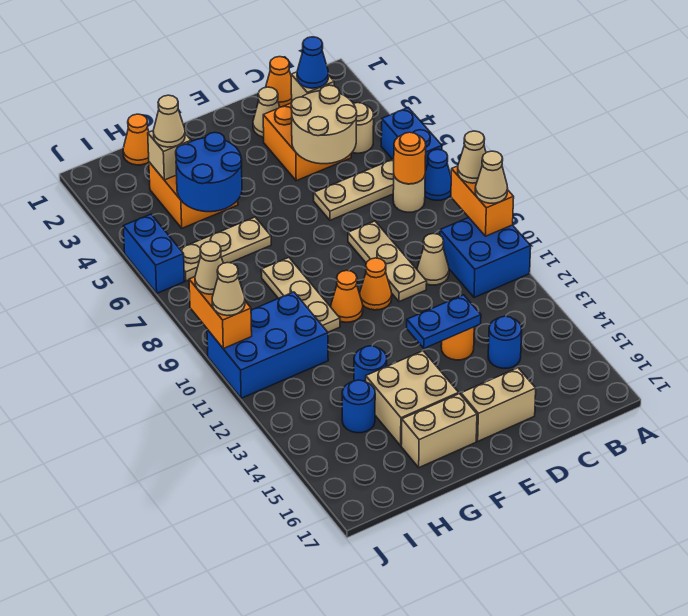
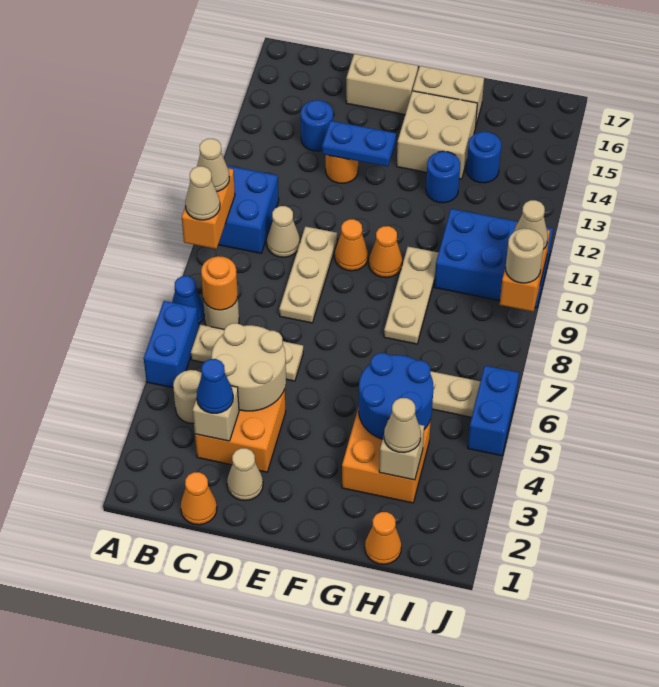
tan 1x1 cone [195,241,223,294] -> tan 1x1 round brick [506,228,544,283]

